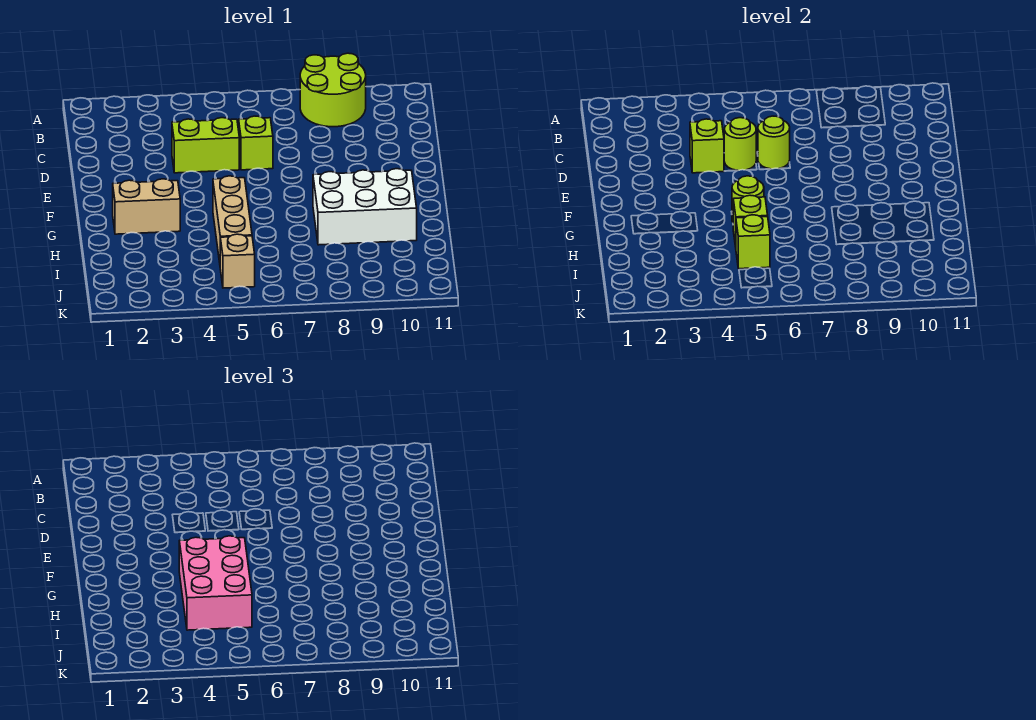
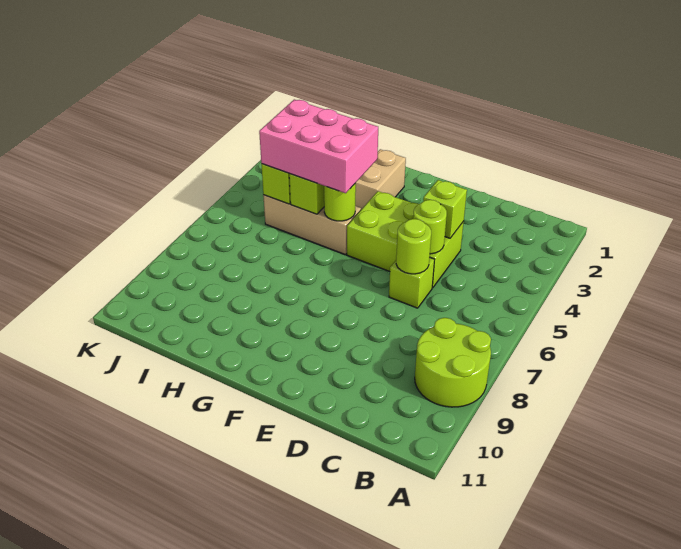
lime 1x2 brick [172,118,239,173] -> lime 2x3 brick [347,191,464,288]
white 2x3 brick [313,169,417,245] -> none
tan 1x1 brick [220,234,255,288] -> none

